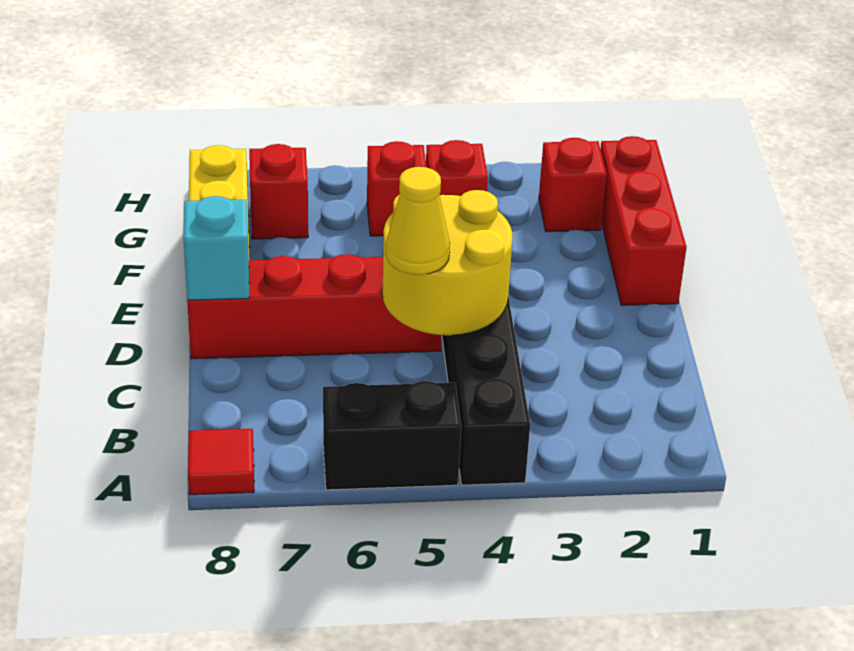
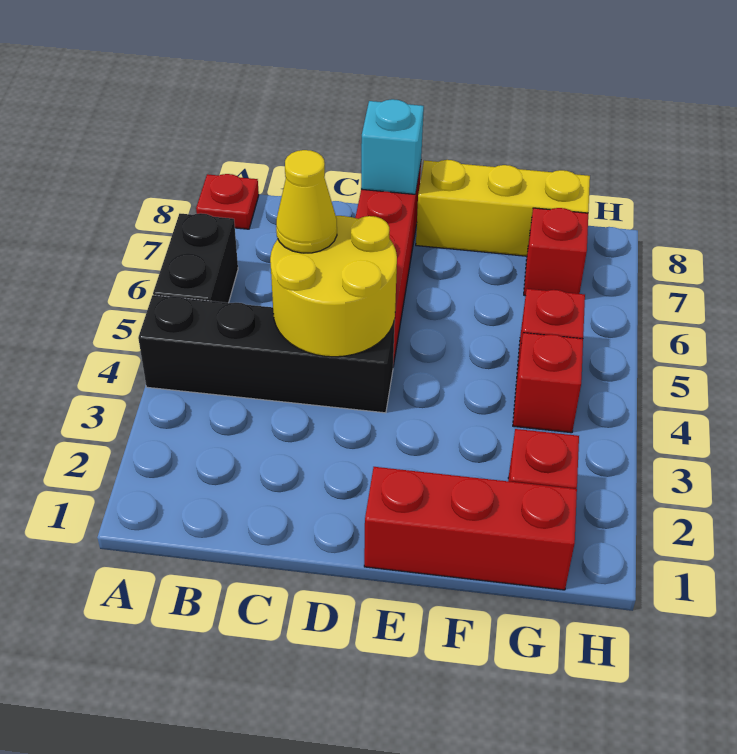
red 1x1 tile [188,429,254,495] -> red 1x1 plate [196,174,259,229]

